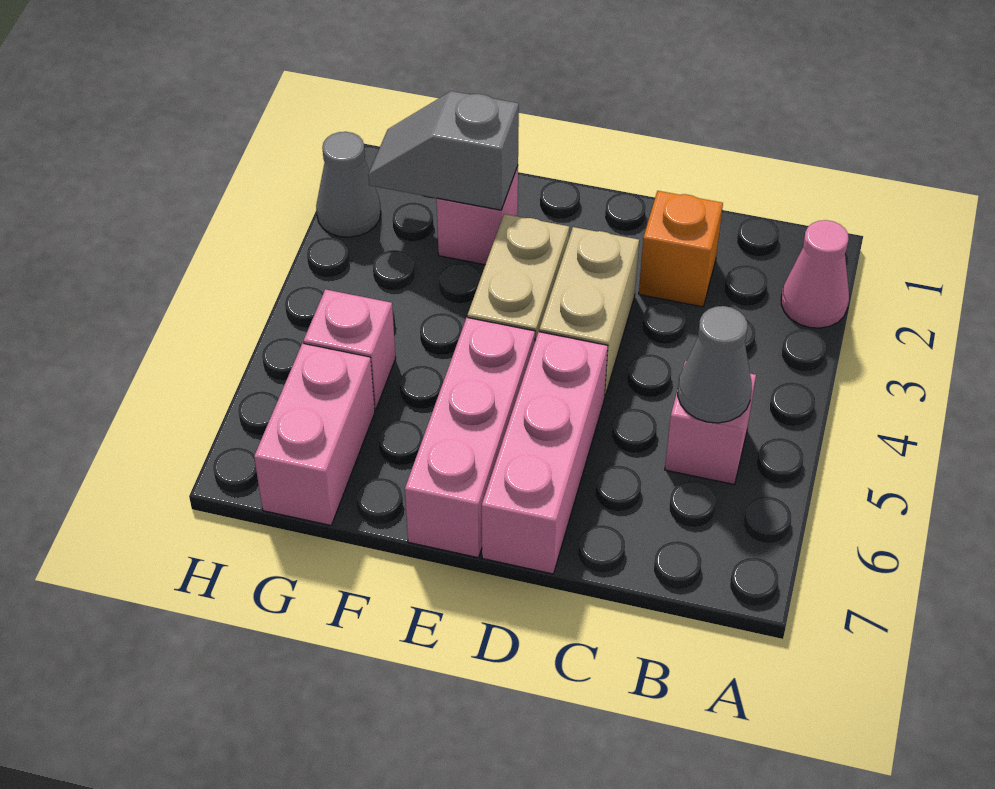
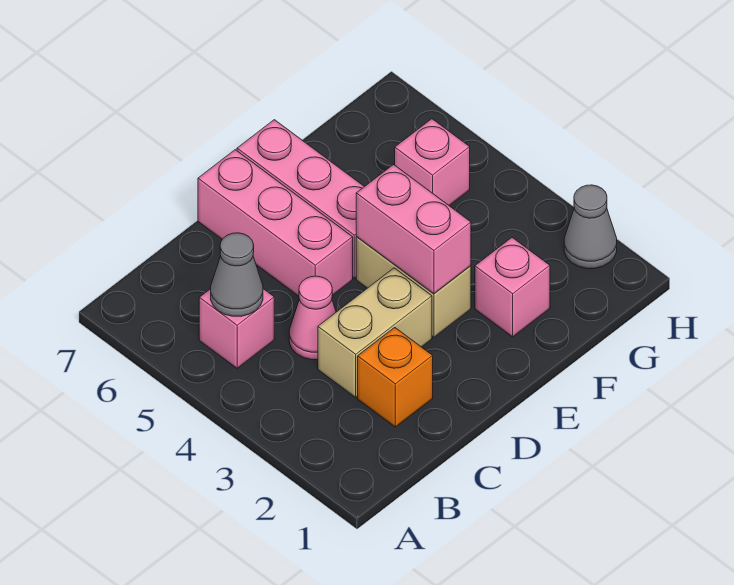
pink 1x1 cone [781,220,849,328] -> pink 1x1 cone moved to [289,276,336,360]
tan 1x2 brick [539,227,639,398] -> tan 1x2 brick turned to [318,268,432,397]
grey 1x2 slope [368,91,519,210] -> none
pink 1x2 brick [254,343,375,525] -> pink 1x2 brick moved to [356,165,471,294]

